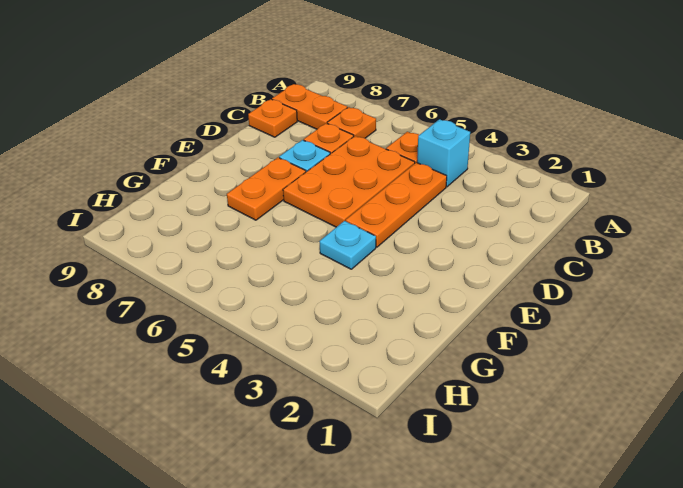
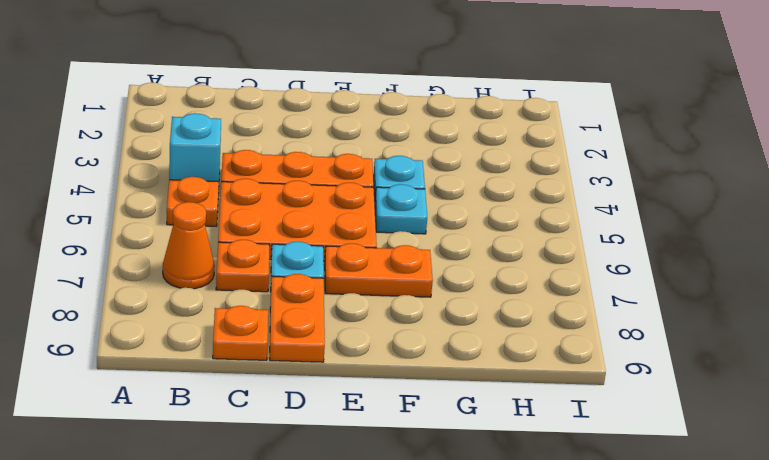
orange 1x1 plate [327,107,376,138] -> orange 1x1 cone [163,202,214,289]
orange 1x2 plate [272,84,347,129] -> orange 1x2 plate moved to [270,274,325,362]
none -> cyan 1x1 plate [375,184,427,234]

